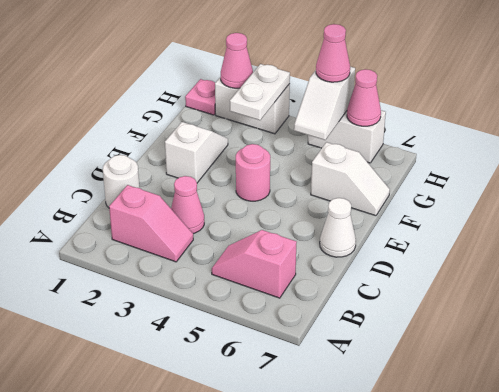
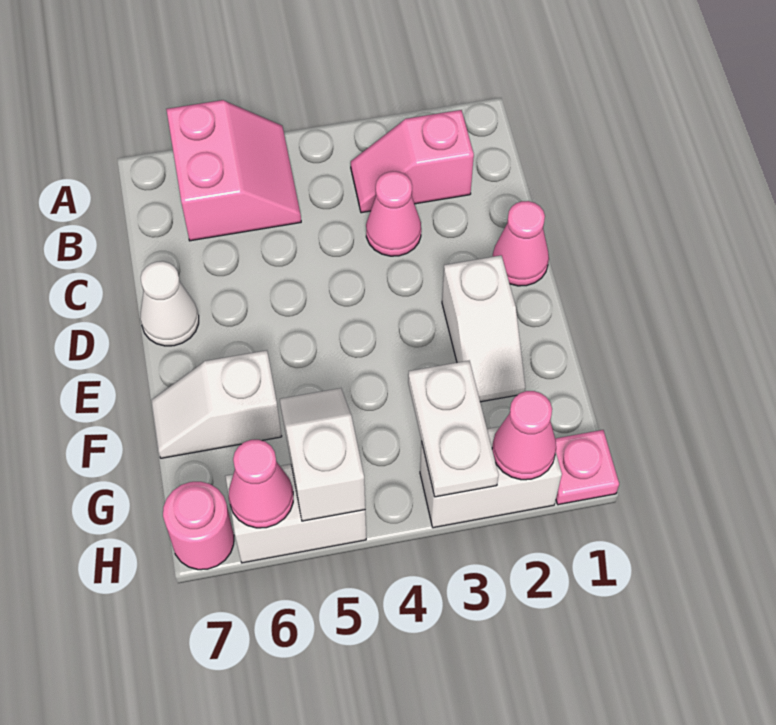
pink 1x2 slope [212,230,297,298] -> pink 2x2 slope [166,100,301,241]
white 1x1 round brick [103,155,139,208] -> none
pink 1x1 round brick [236,144,270,201] -> pink 1x1 round brick moved to [163,482,234,570]
pink 1x1 cone [316,24,350,82] -> pink 1x1 cone moved to [493,201,549,286]

